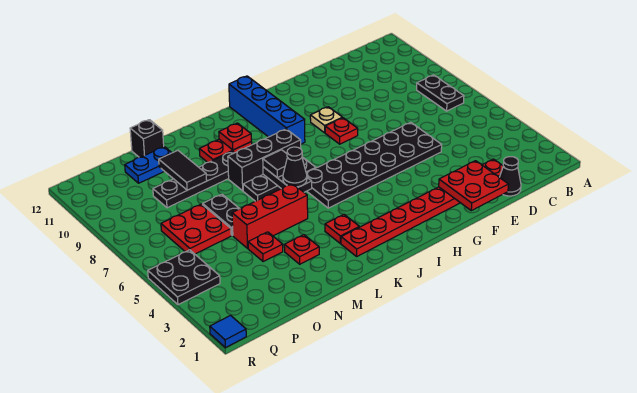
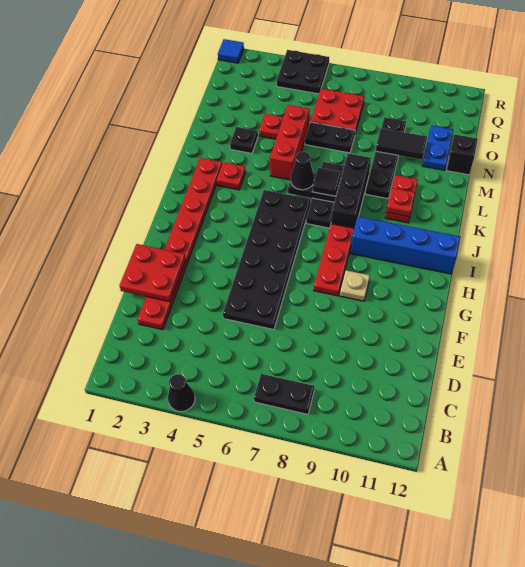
black 1x1 cone [499,157,521,196] -> black 1x1 cone moved to [168,374,195,412]
red 1x1 plate [325,118,358,144] -> red 1x3 plate [314,224,354,296]
red 1x1 plate [284,235,319,264] -> black 1x1 plate [230,127,258,153]

